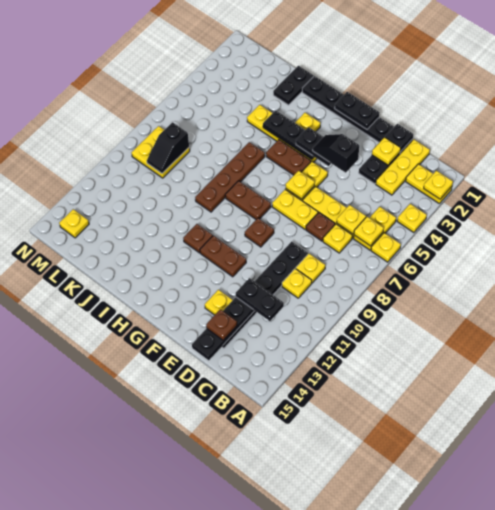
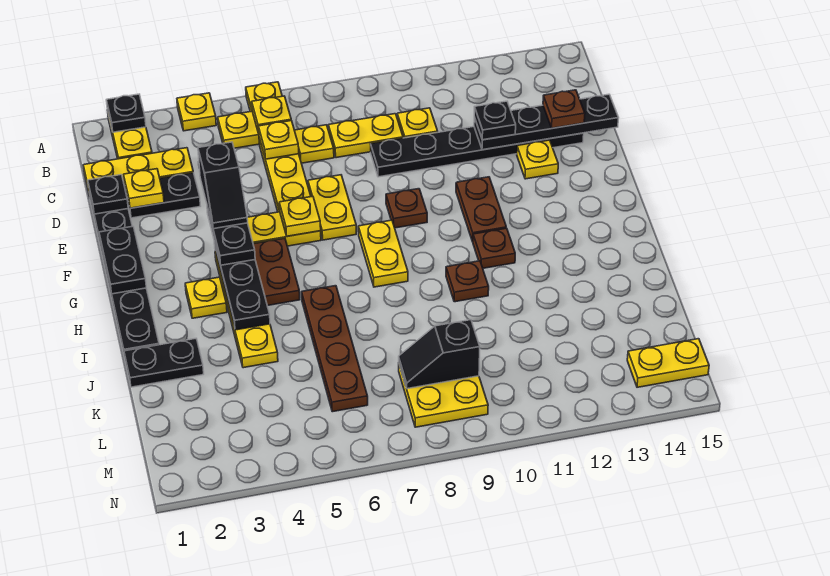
yellow 1x1 plate [424,171,453,199] -> black 1x1 plate [106,94,146,132]
yellow 1x1 plate [296,254,325,283] -> yellow 1x2 plate [328,114,403,158]
black 1x2 plate [236,278,284,321] -> black 1x1 plate [474,101,516,140]
brown 1x1 plate [306,213,335,241] -> brown 1x1 plate moved to [446,261,489,302]
brown 1x2 plate [225,181,271,219] -> yellow 1x2 plate [358,220,408,287]
brown 1x4 plate [195,142,265,212] -> brown 1x4 plate turned to [302,286,368,412]
black 1x2 slope [147,122,189,173] -> black 1x2 slope turned to [399,320,480,389]
yellow 1x1 plate [59,209,89,238] -> yellow 1x2 plate [627,339,709,387]

